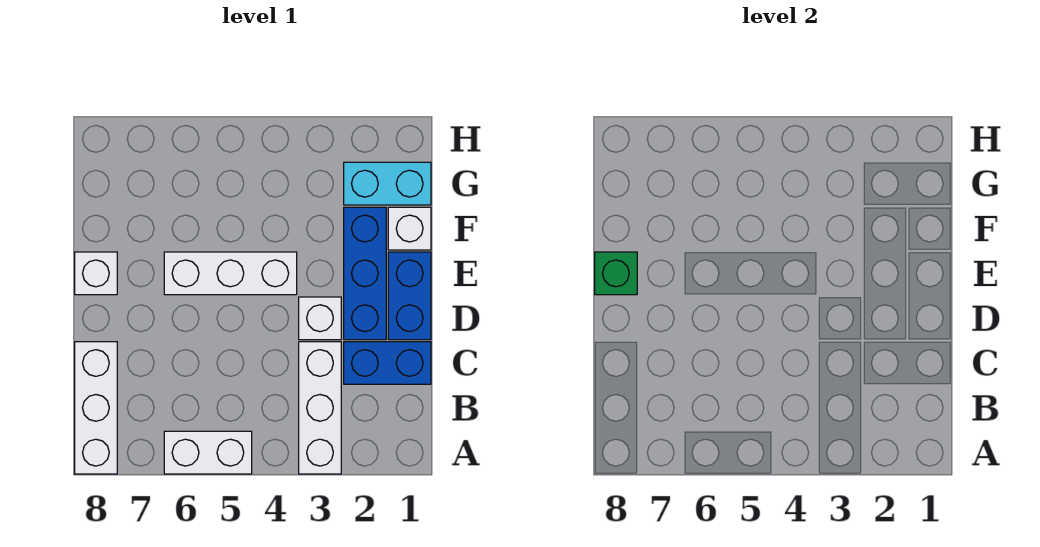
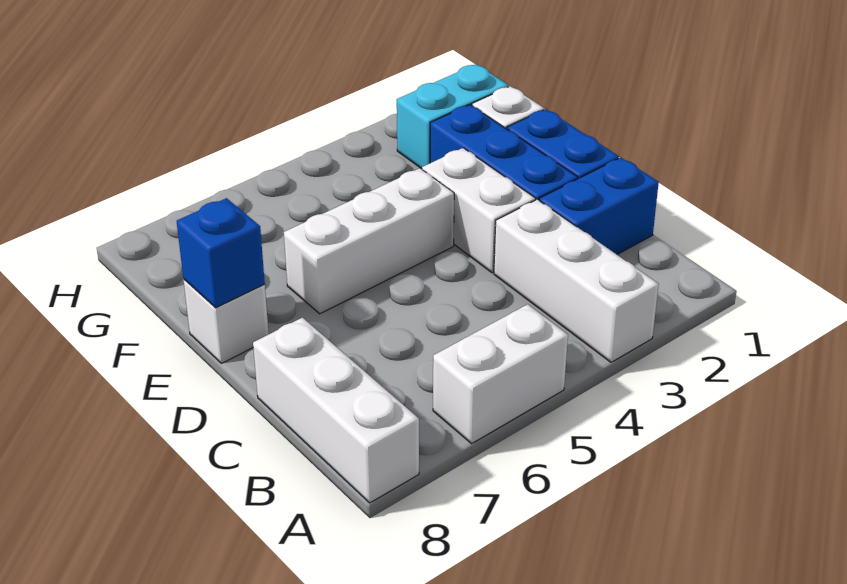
white 1x1 brick [299,297,341,340] -> white 1x2 brick [422,148,536,273]
green 1x1 brick [595,252,637,295] -> blue 1x1 brick [177,198,265,308]

